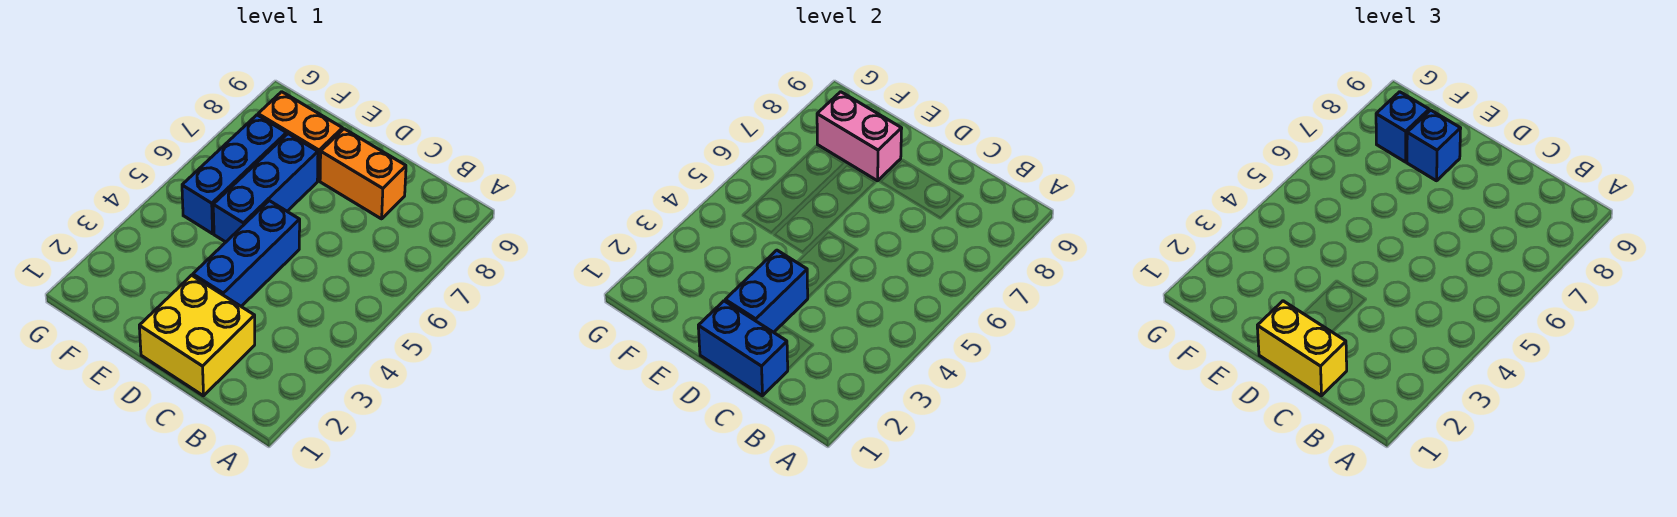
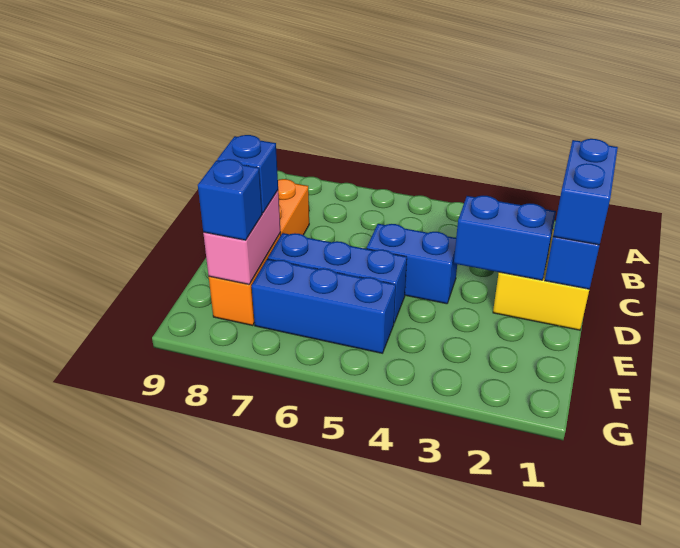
yellow 1x2 brick [1257,301,1347,396] -> blue 1x2 brick [553,139,618,245]
blue 1x3 brick [193,201,300,306] -> blue 1x2 brick [367,224,457,304]

